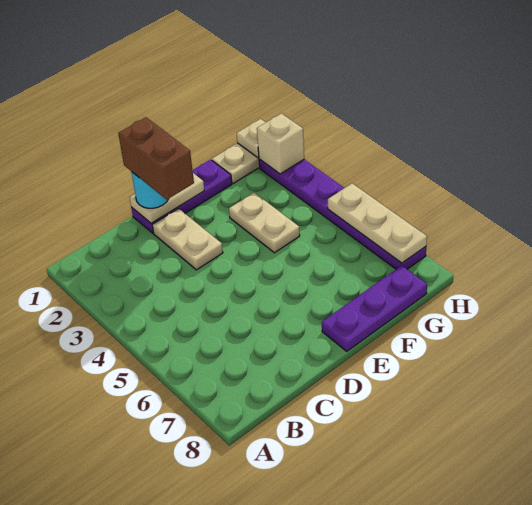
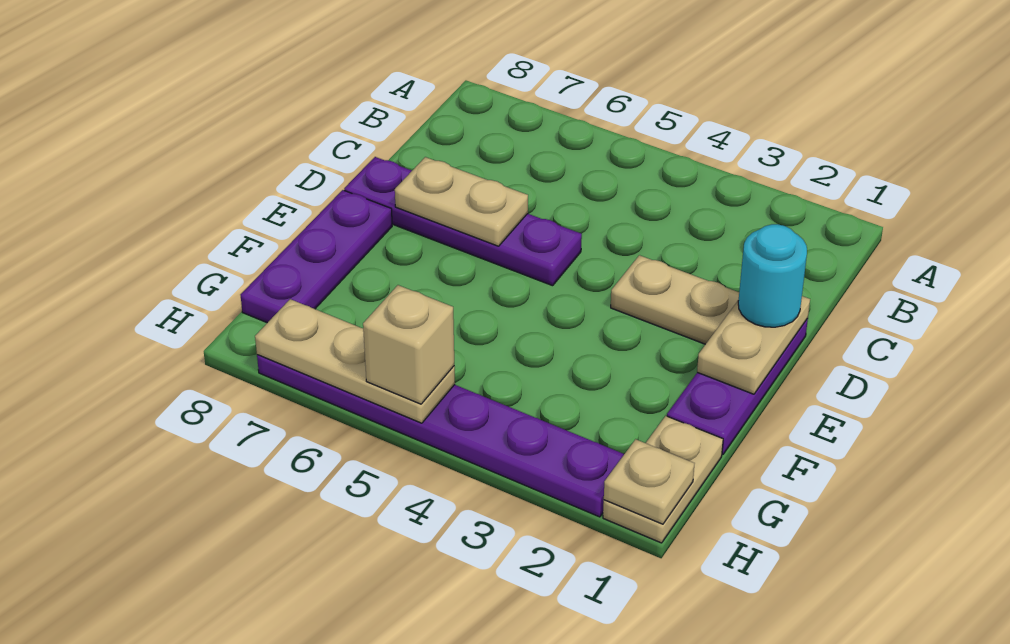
brown 1x2 brick [118,117,194,199] -> none
none -> purple 1x4 plate [344,157,582,286]
tan 1x2 plate [229,193,300,253] -> tan 1x2 plate moved to [395,157,528,246]
tan 1x1 brick [257,113,304,174] -> tan 1x1 brick moved to [363,285,454,404]

